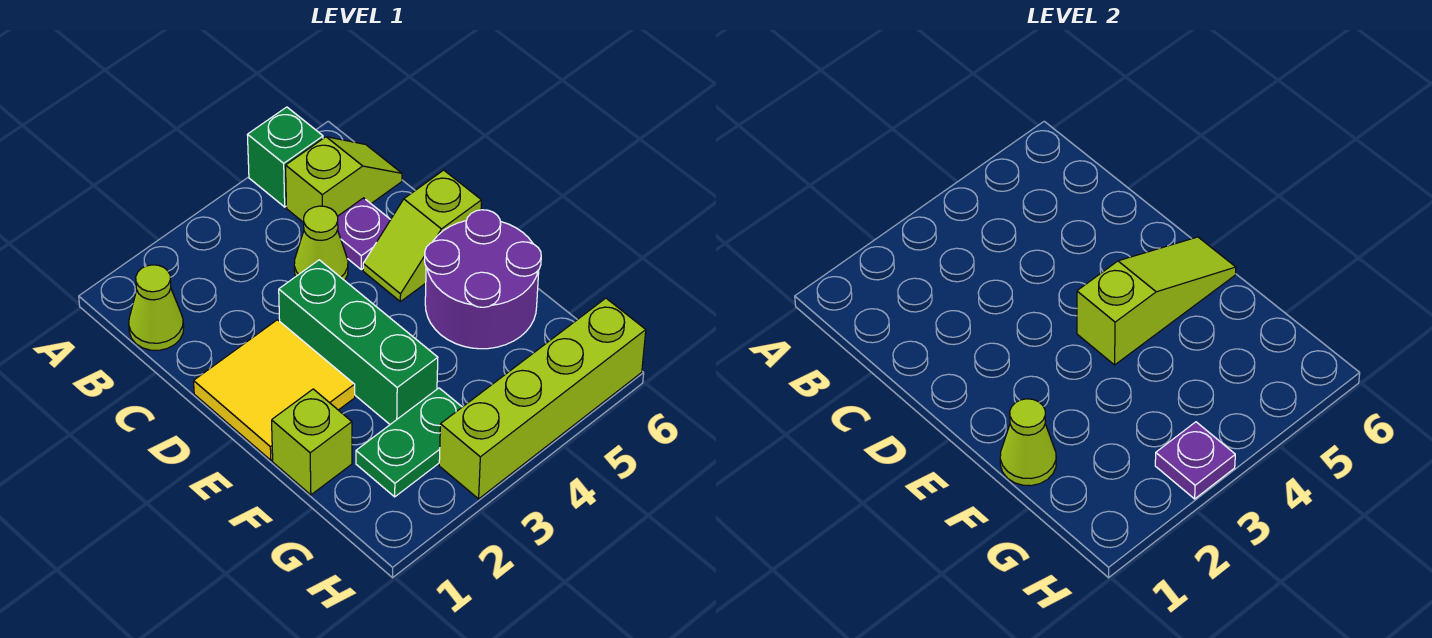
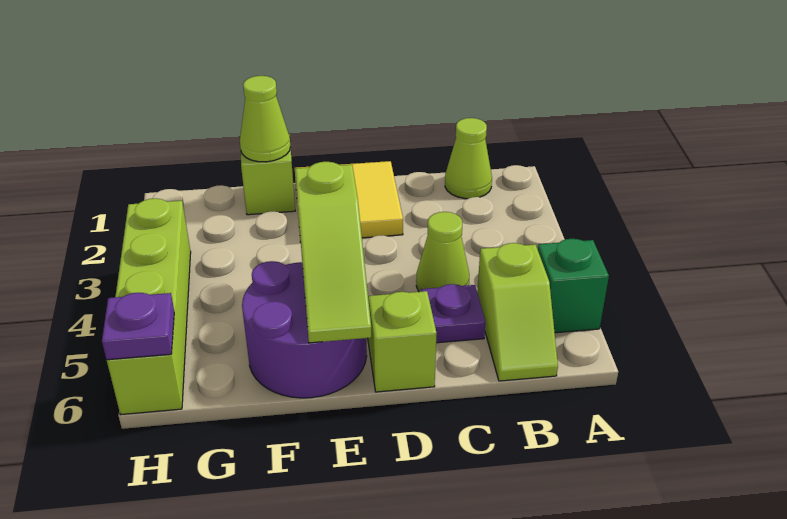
green 1x3 brick [279,260,438,424] -> none
green 1x2 plate [356,388,462,497] -> none
purple 1x1 plate [1155,422,1235,499] -> purple 1x1 plate moved to [102,293,174,360]

